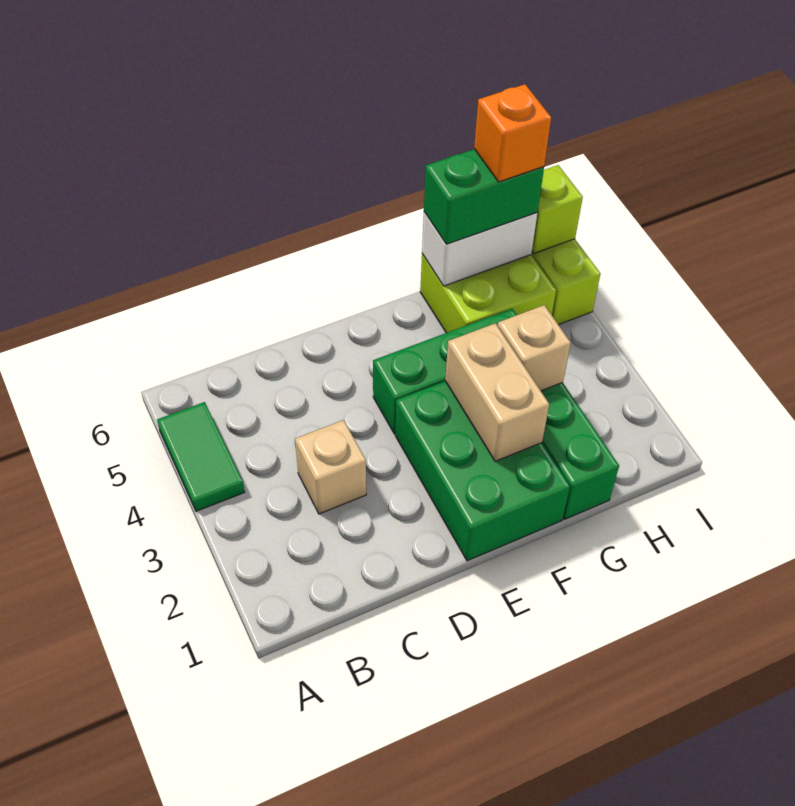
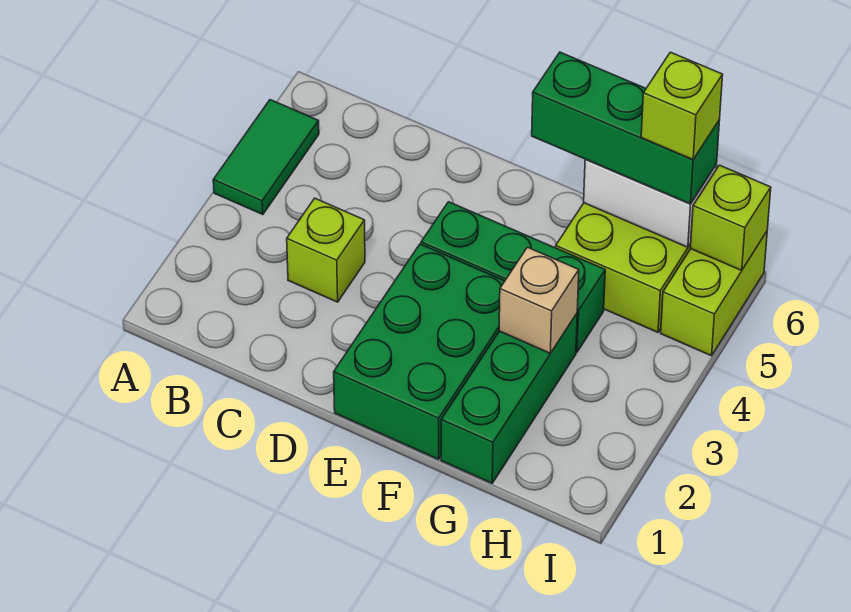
tan 1x1 brick [295,420,366,514] -> lime 1x1 brick [287,198,365,302]
tan 1x2 brick [445,323,549,461] -> none
green 1x2 brick [424,149,544,244] -> green 1x3 brick [532,52,720,204]
orange 1x1 brick [474,84,551,182] -> lime 1x1 brick [641,52,723,159]

